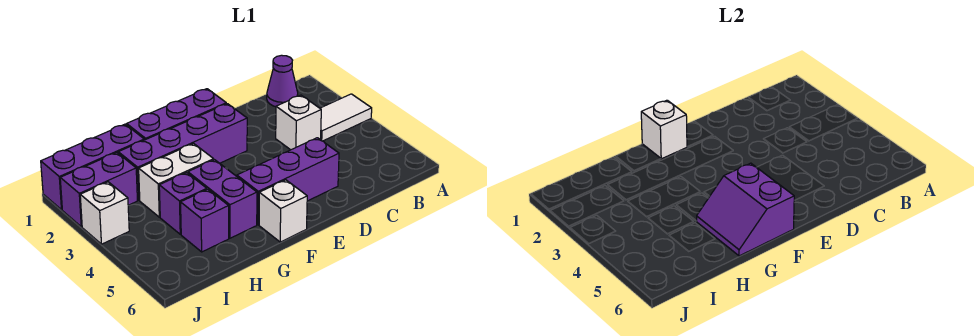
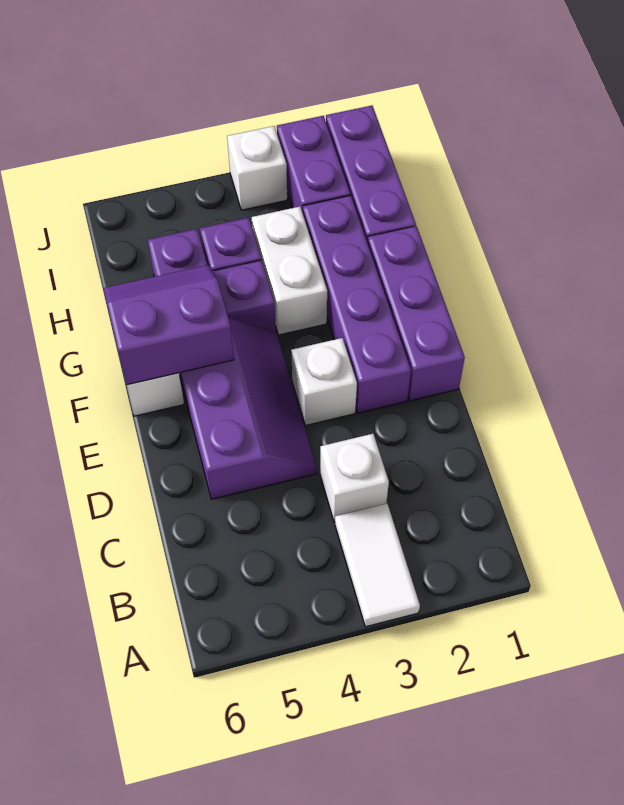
purple 1x1 cone [267,55,298,107] -> none
white 1x1 brick [641,100,687,159] -> white 1x1 brick moved to [291,338,357,426]

